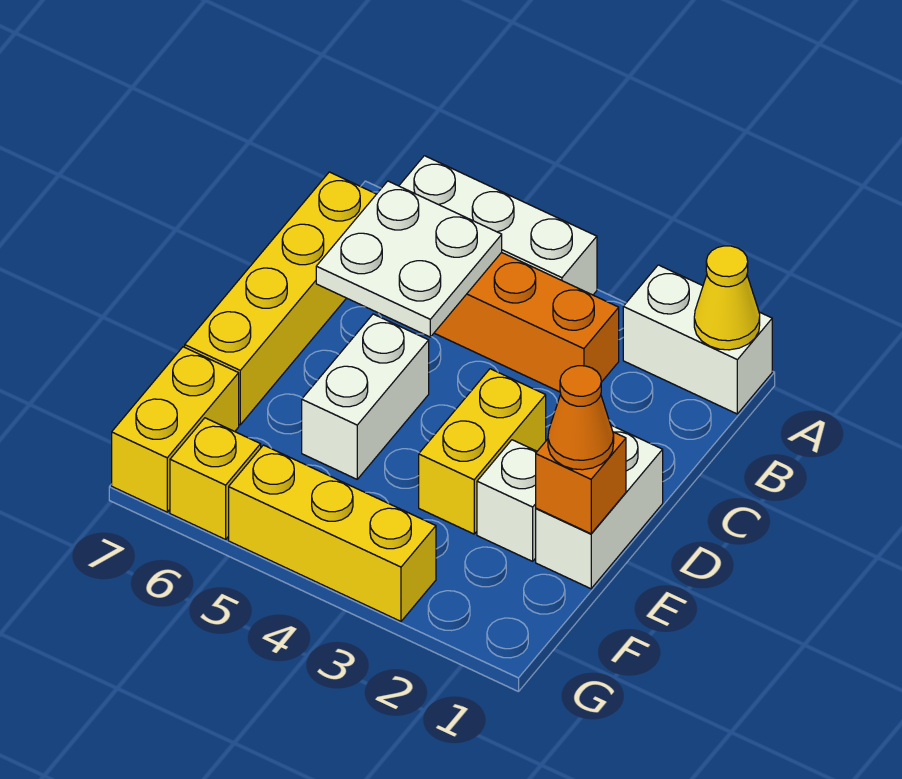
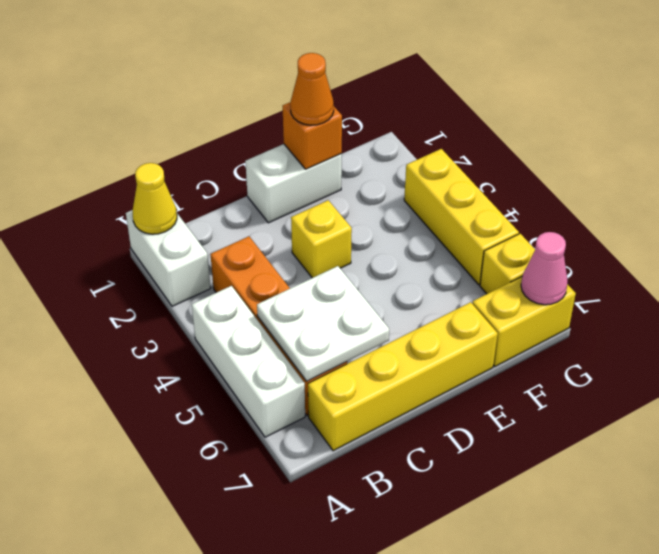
yellow 1x2 brick [419,369,546,534] -> yellow 1x1 brick [291,200,352,278]
white 1x2 brick [302,314,429,479] -> none
white 1x1 brick [477,440,537,561] -> none
none -> pink 1x1 cone [521,232,568,305]

